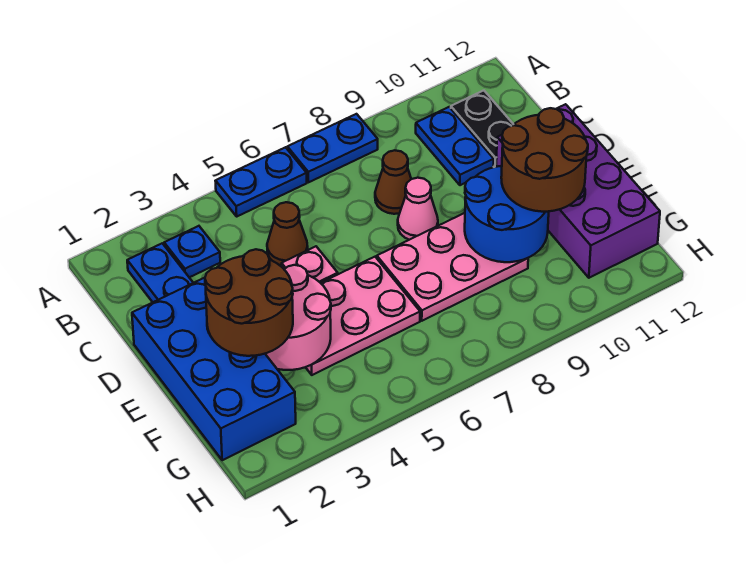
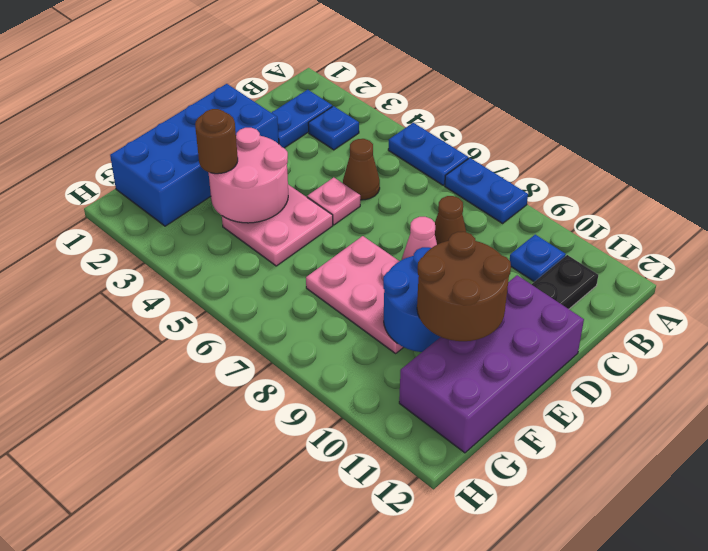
blue 1x2 plate [416,107,494,185] -> blue 1x1 plate [510,235,566,282]
brown 2x2 round brick [205,249,293,356] -> brown 1x1 round brick [195,109,238,174]
pink 2x3 plate [306,257,420,375] -> pink 2x2 plate [222,185,333,266]

